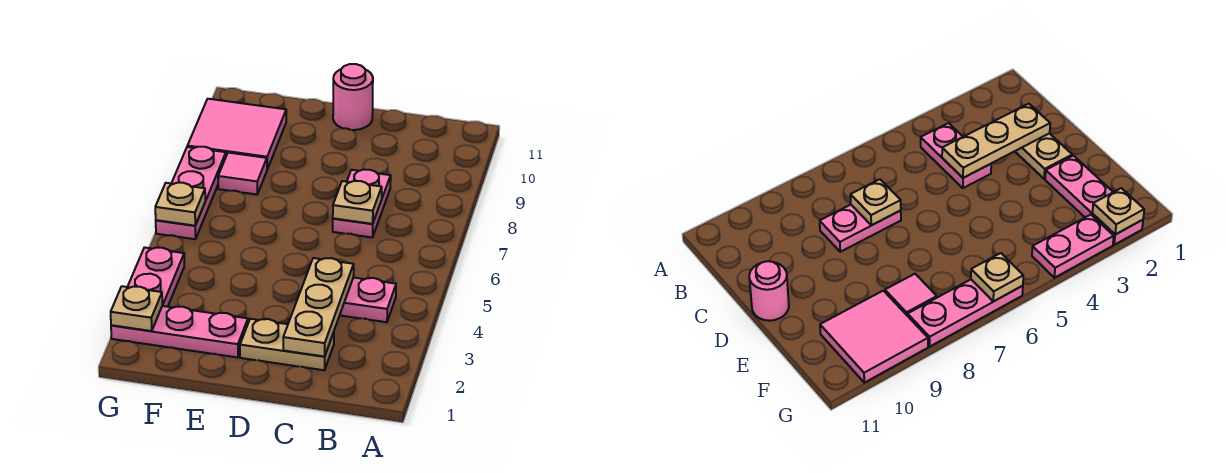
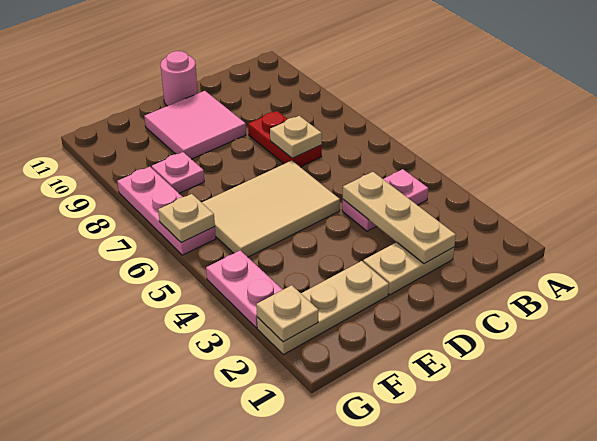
pink 1x2 plate [333,170,391,237] -> red 1x2 plate [248,111,322,167]
none -> tan 2x3 tile [202,161,340,257]
pink 1x3 plate [111,306,248,358] -> tan 1x3 plate [257,261,389,355]
pink 1x1 tile [218,153,267,194] -> pink 1x1 plate [152,152,204,193]
pink 2x2 tile [187,99,286,169] -> pink 2x2 tile moved to [144,91,246,159]

